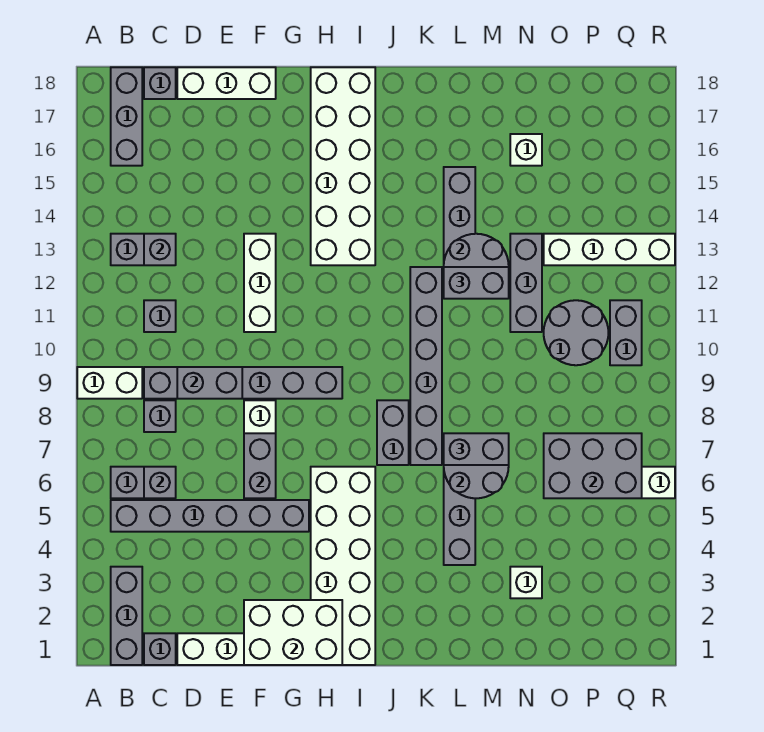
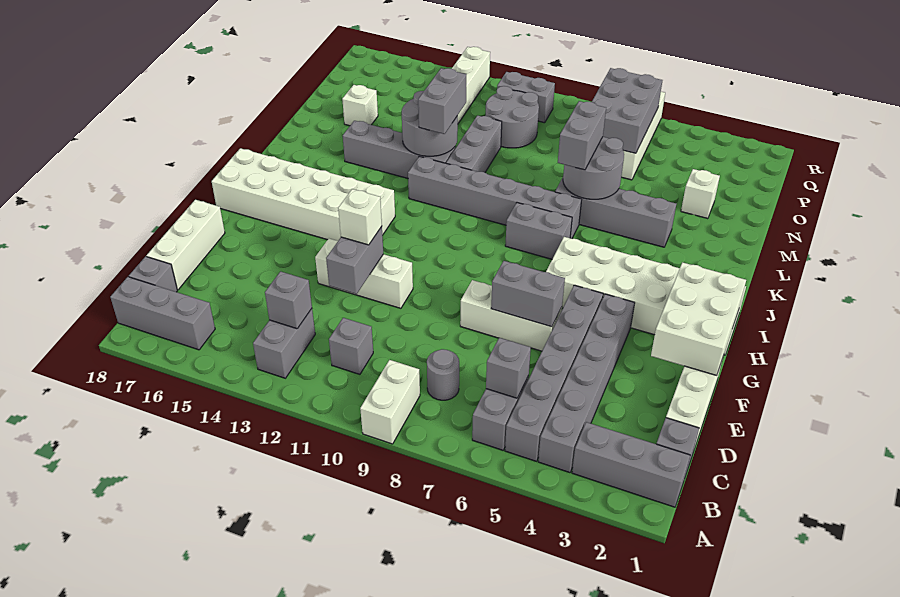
grey 1x1 brick [144,400,176,432] -> grey 1x1 round brick [427,349,459,400]
grey 1x6 brick [144,367,342,399] -> grey 1x6 brick moved to [538,294,635,472]
grey 1x2 brick [177,367,242,399] -> grey 1x2 brick moved to [326,227,383,294]
none -> white 1x1 brick [338,189,382,245]
grey 1x3 brick [510,234,542,332] -> grey 1x3 brick turned to [446,115,502,172]

